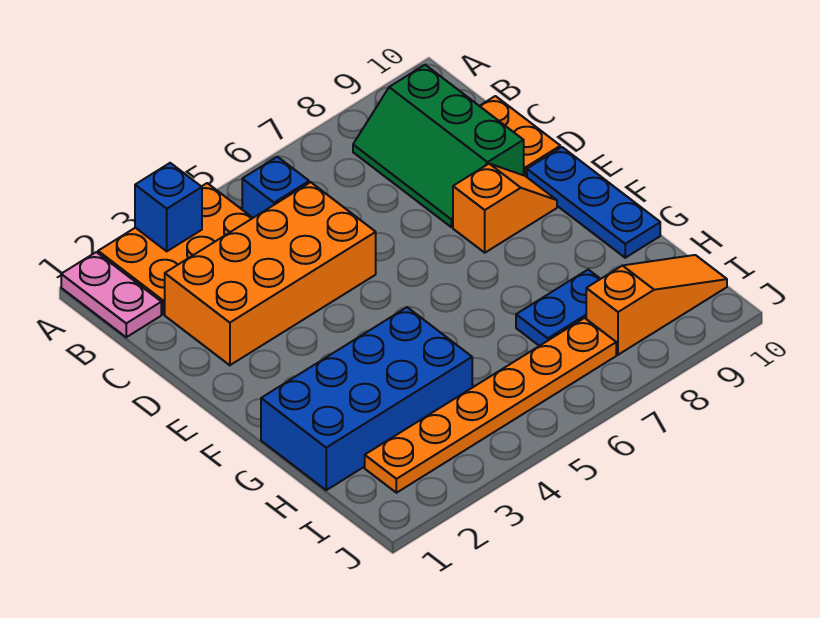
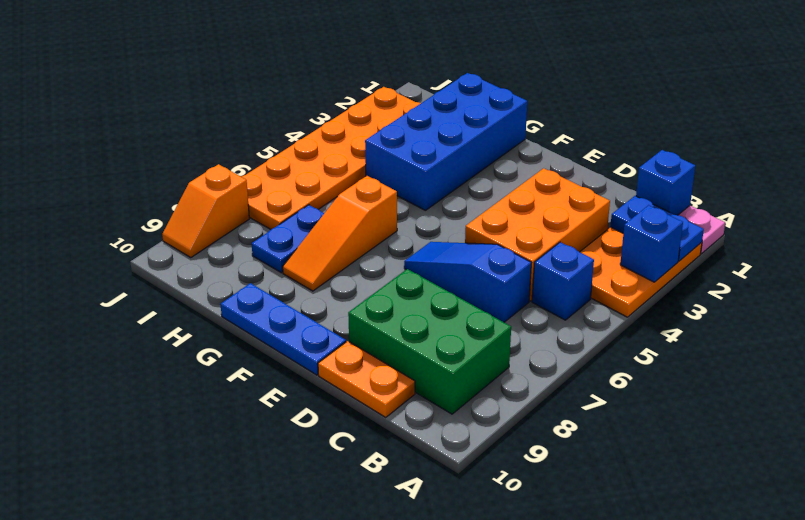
none -> blue 1x2 plate [610,196,704,261]
none -> blue 1x1 brick [636,150,695,215]
green 2x3 slope [353,65,524,227] -> green 2x3 brick [348,269,511,414]
orange 2x4 brick [165,182,376,365] -> orange 2x3 brick [465,168,610,301]
none -> blue 1x3 slope [404,242,531,322]
orange 1x2 slope [453,164,557,253] -> orange 1x2 slope moved to [162,164,249,258]
orange 1x6 plate [365,318,616,493] -> orange 2x6 plate [241,87,421,229]
orange 1x3 slope [586,255,727,355] -> orange 1x3 slope moved to [283,176,397,291]

